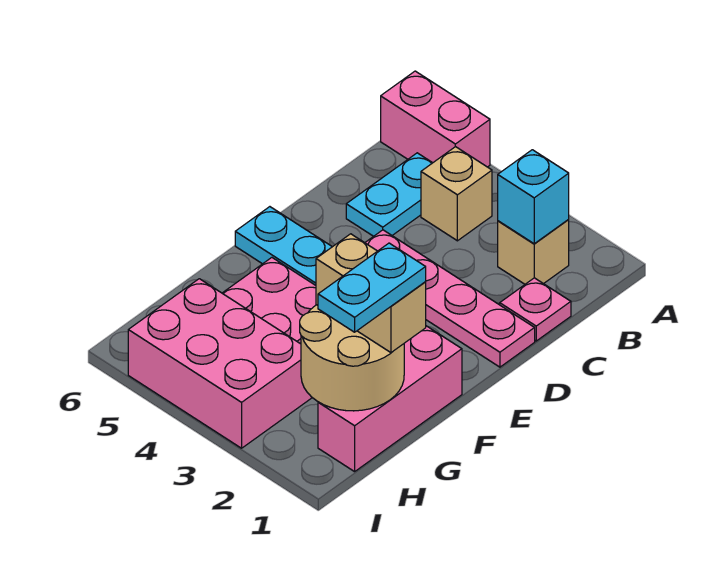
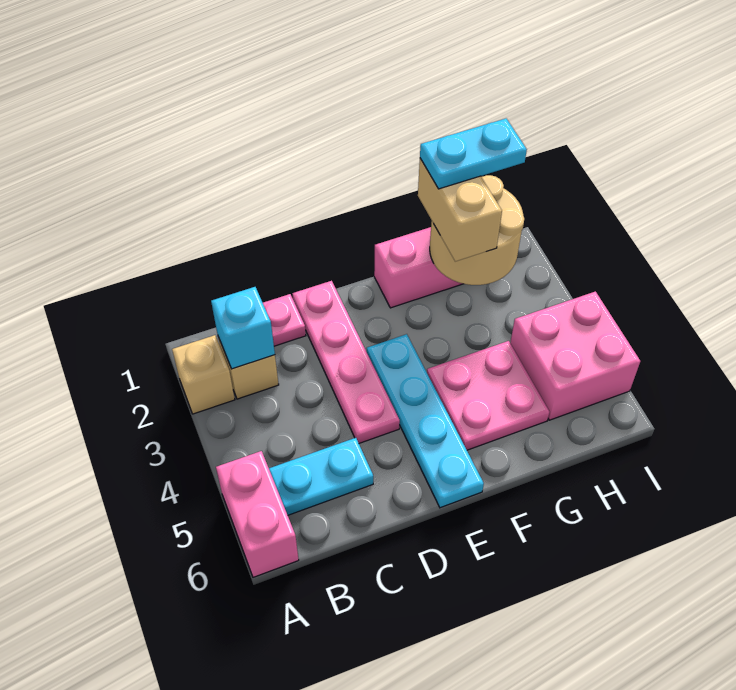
tan 1x1 brick [421,147,492,241] -> tan 1x1 brick moved to [172,335,235,414]
pink 2x3 brick [128,279,312,448] -> pink 2x2 brick [510,292,640,420]

